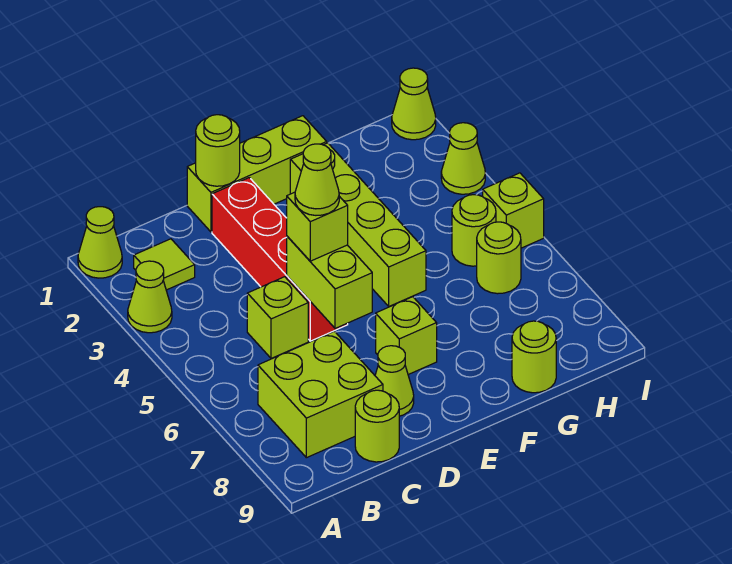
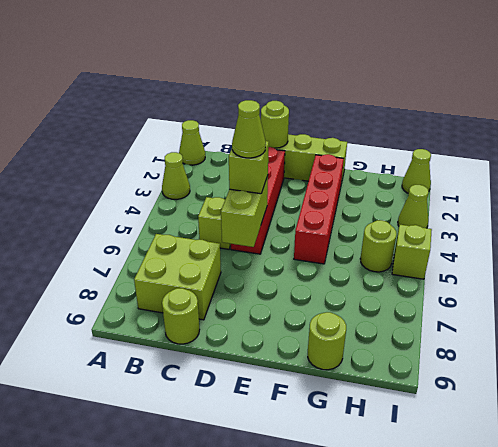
lime 1x1 tile [134,239,195,290] -> none
lime 1x1 cone [375,346,414,416] -> none
lime 1x1 brick [376,297,437,375] -> none
lime 1x4 brick [290,143,426,306] -> red 1x4 brick [294,154,344,264]
lime 1x1 round brick [477,222,521,294] -> none

